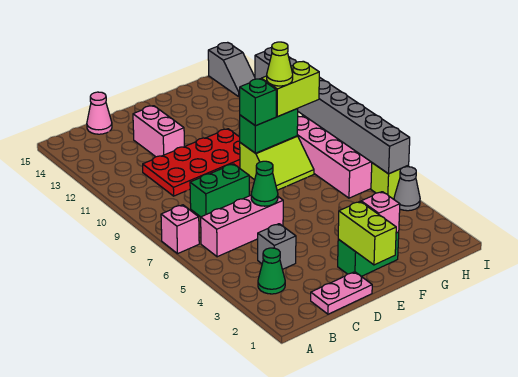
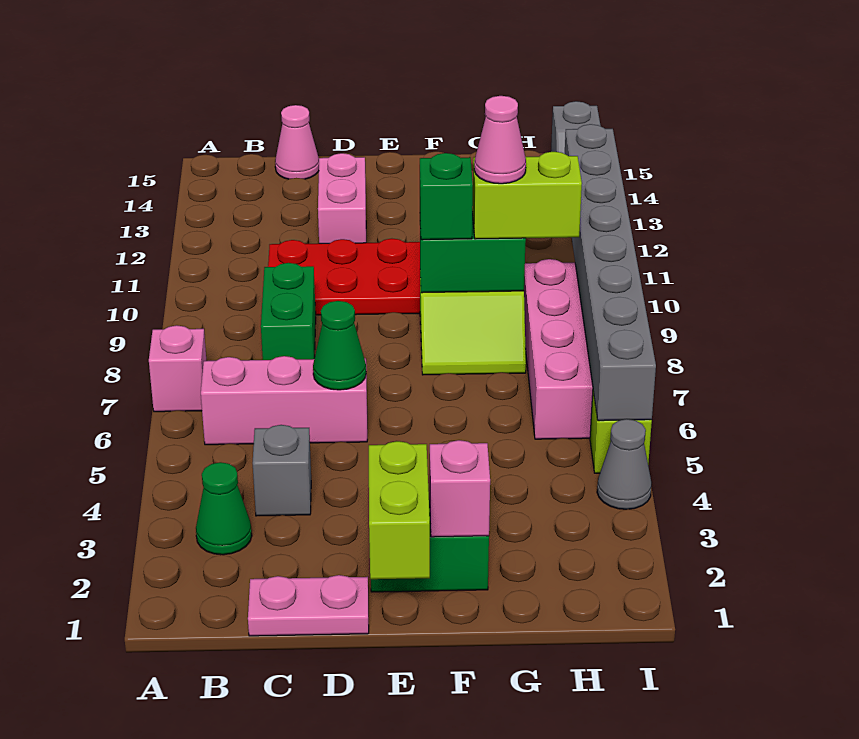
green 1x2 brick [190,164,249,217] -> green 1x2 brick turned to [261,263,316,360]
lime 1x1 cone [267,42,293,86] -> pink 1x1 cone [474,96,526,184]

